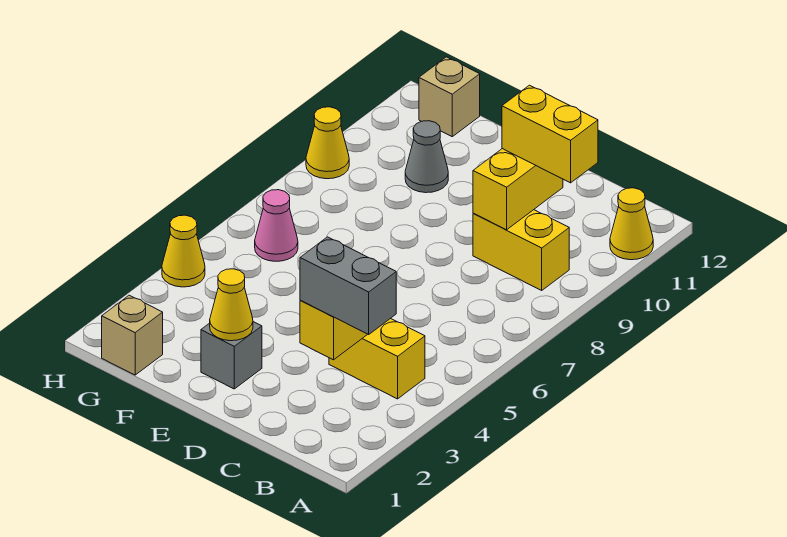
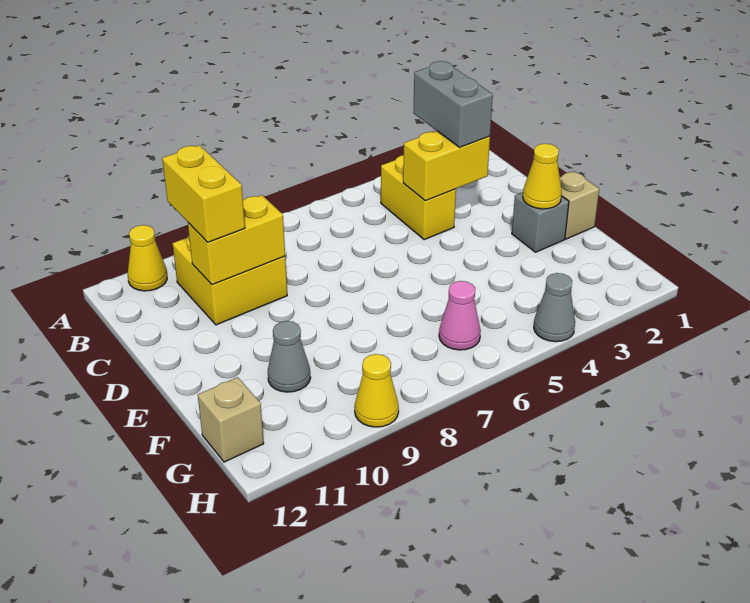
yellow 1x2 brick [473,210,569,290] -> yellow 2x2 brick [173,236,287,325]
tan 1x1 brick [102,295,163,375] -> tan 1x1 brick moved to [560,171,599,239]
yellow 1x1 cone [162,215,205,287] -> grey 1x1 cone [534,273,575,342]

